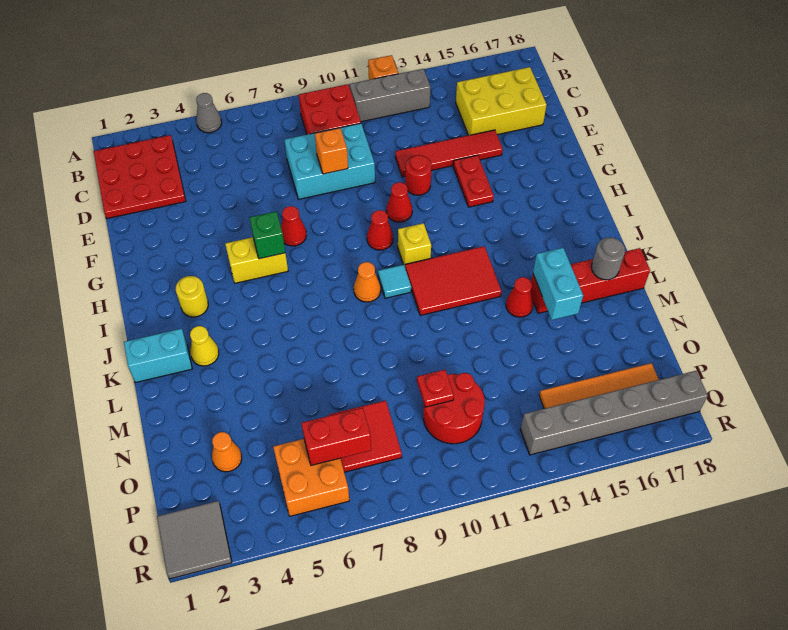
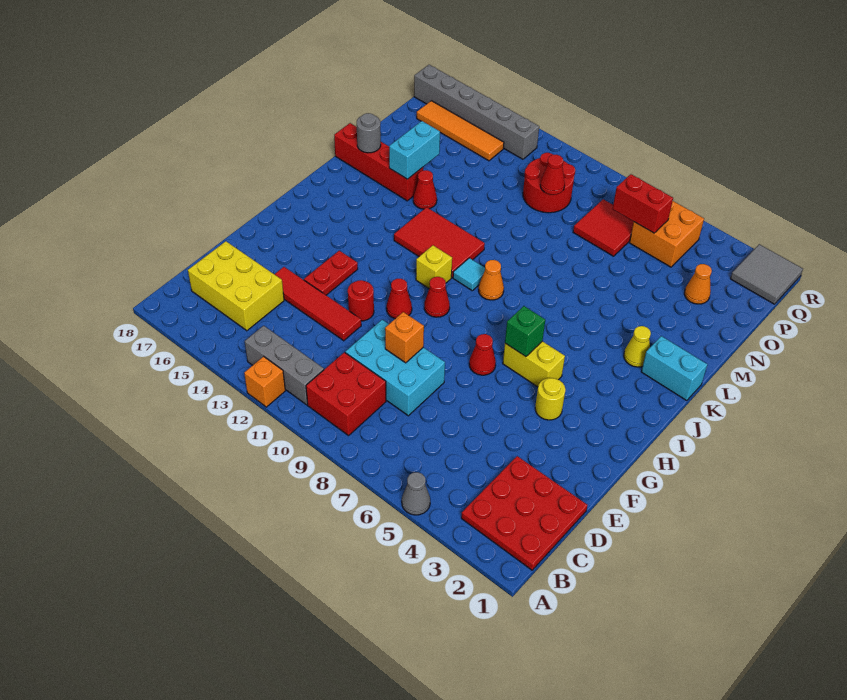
yellow 1x1 round brick [176,276,208,317] -> yellow 1x1 round brick moved to [535,378,566,420]
red 1x1 plate [417,370,454,407] -> red 1x1 cone [540,155,565,195]

